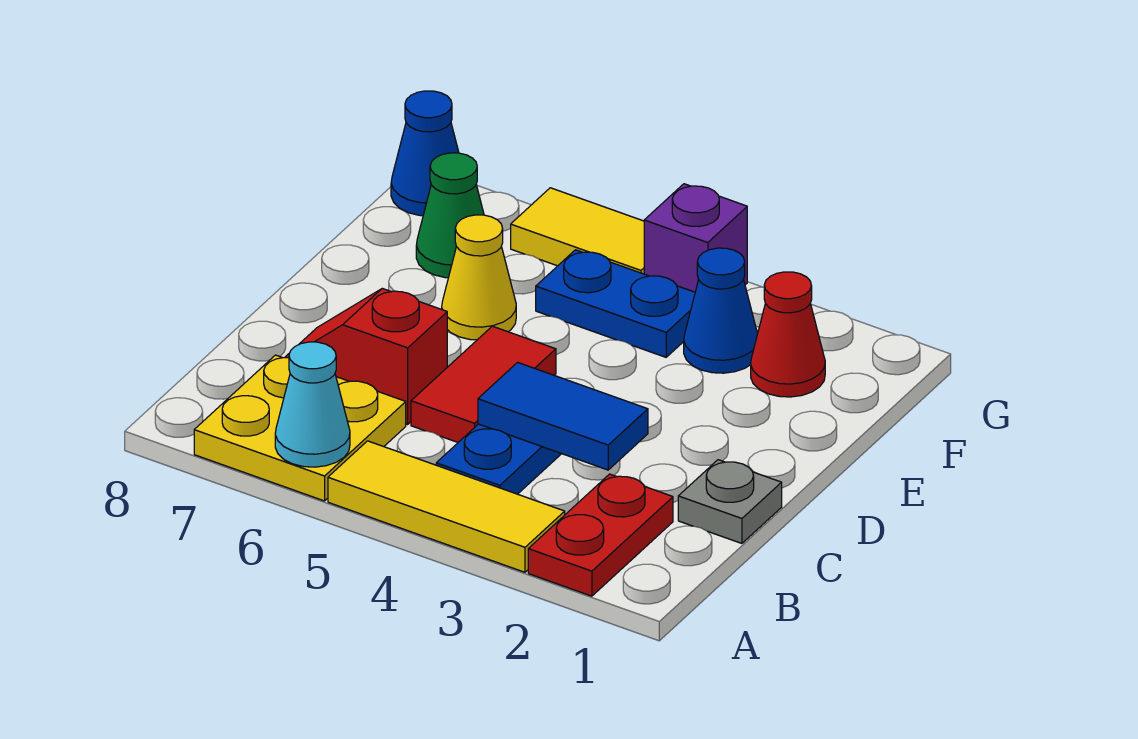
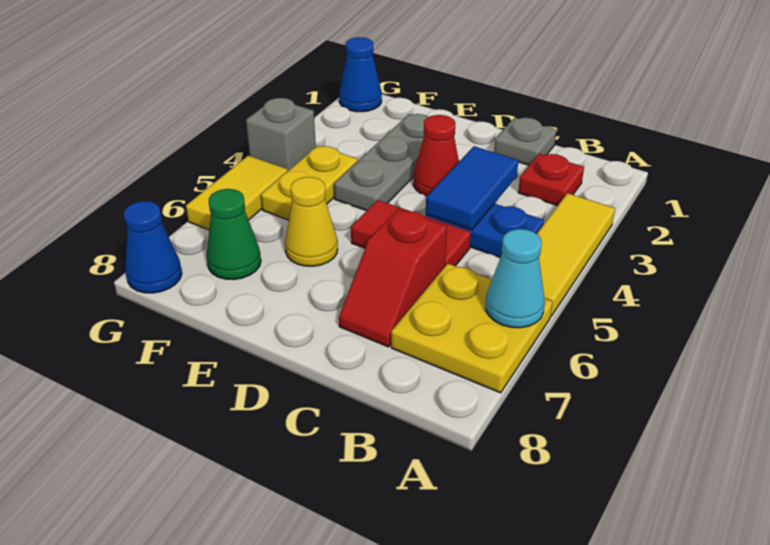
red 1x2 plate [528,474,673,596] -> red 1x1 plate [518,153,584,206]
none -> grey 1x3 plate [334,114,428,211]
red 1x1 cone [751,272,825,397] -> red 1x1 cone moved to [413,115,459,196]
blue 1x1 cone [684,248,758,373] -> blue 1x1 cone moved to [339,37,382,112]
blue 1x2 plate [536,250,695,357] -> yellow 1x2 plate [261,146,358,220]
purple 1x1 brick [644,184,747,292] -> grey 1x1 brick [246,98,316,171]

